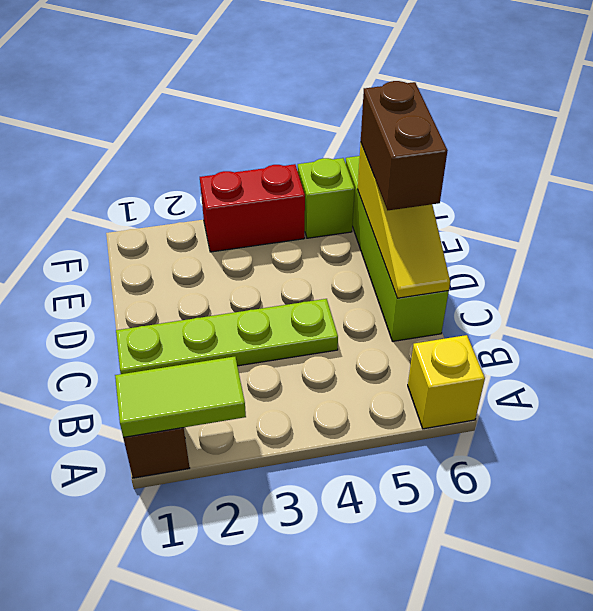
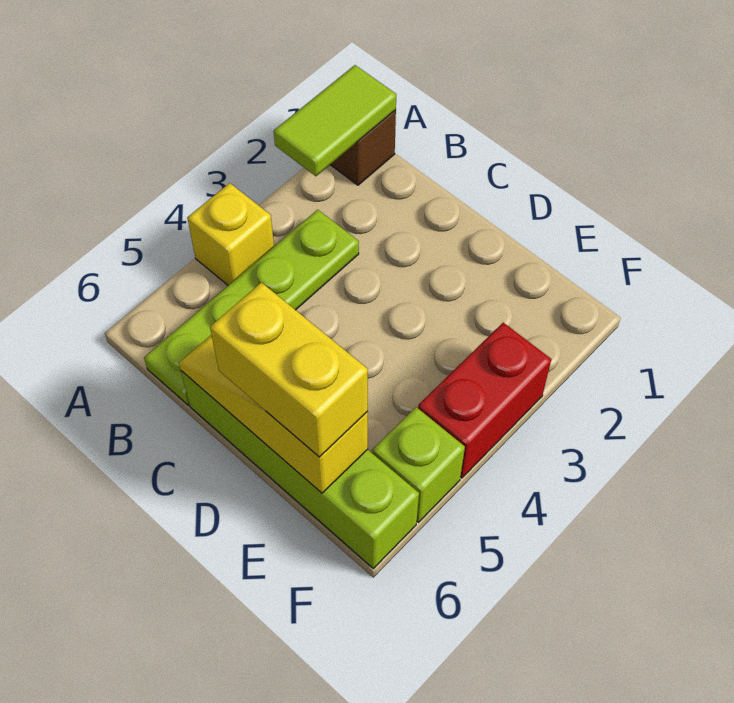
yellow 1x1 brick [408,335,485,429] -> yellow 1x1 brick moved to [187,183,274,285]
lime 1x4 plate [116,299,338,374] -> lime 1x4 plate moved to [144,210,359,405]
brown 1x2 brick [361,81,448,210] -> yellow 1x2 brick [210,282,368,457]

